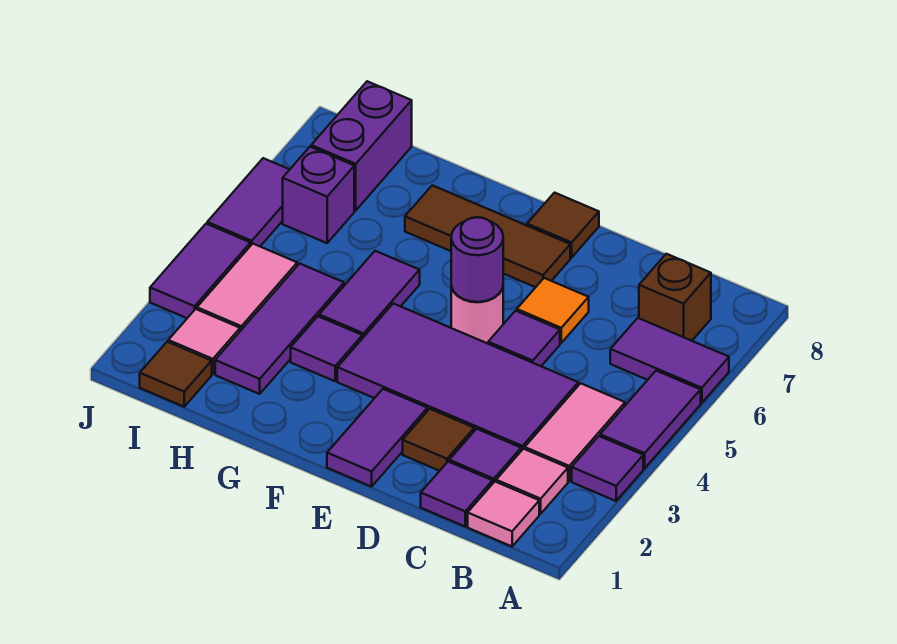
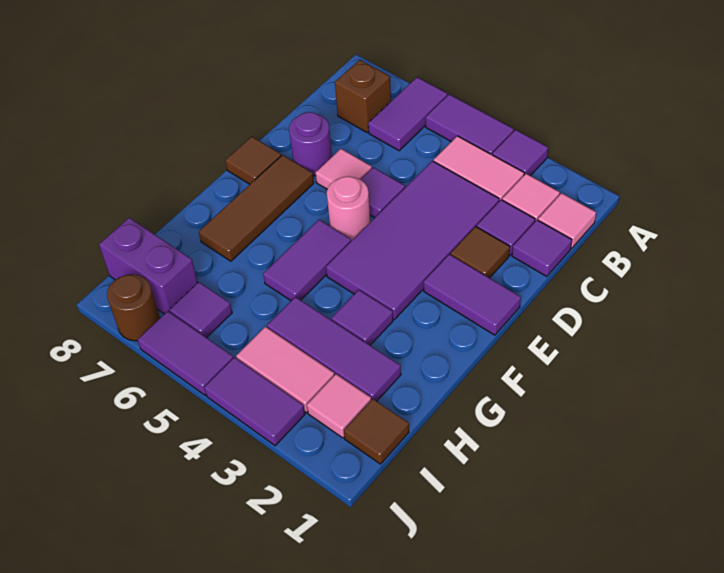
orange 1x1 tile [517,278,589,343] -> pink 1x1 tile [316,149,372,189]
purple 1x1 round brick [451,217,503,302] -> purple 1x1 round brick moved to [289,112,332,176]
purple 1x2 tile [319,251,420,338] -> purple 1x2 tile turned to [263,220,351,301]
purple 1x1 brick [283,147,354,243] -> purple 1x1 tile [169,282,232,338]
none -> brown 1x1 round brick [107,274,160,341]

